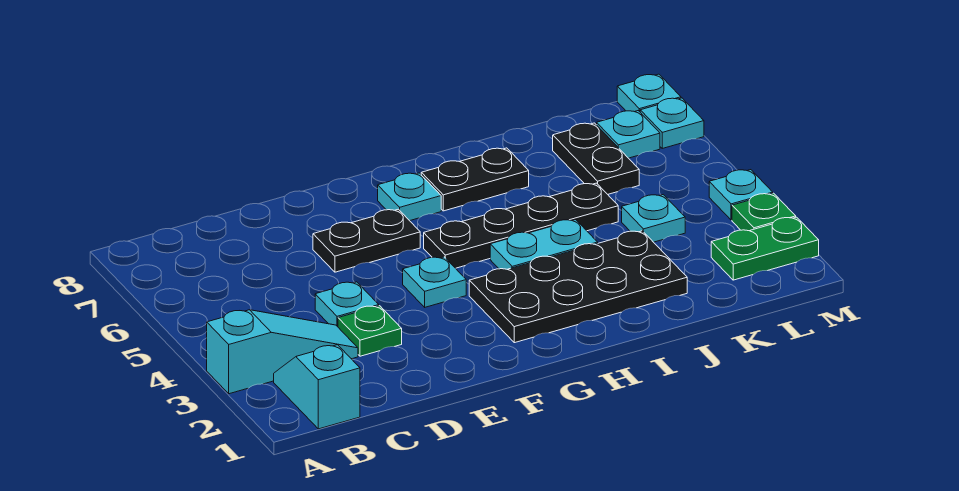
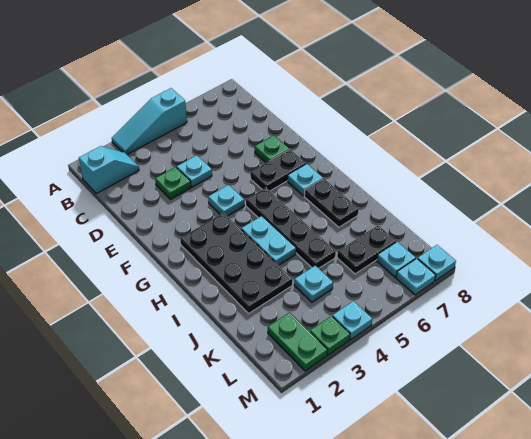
cyan 1x3 slope [207,310,358,394] -> cyan 1x3 slope turned to [112,88,187,154]
black 1x2 plate [313,209,420,272] -> black 1x2 plate turned to [250,149,306,191]
none -> green 1x1 plate [255,135,289,163]

